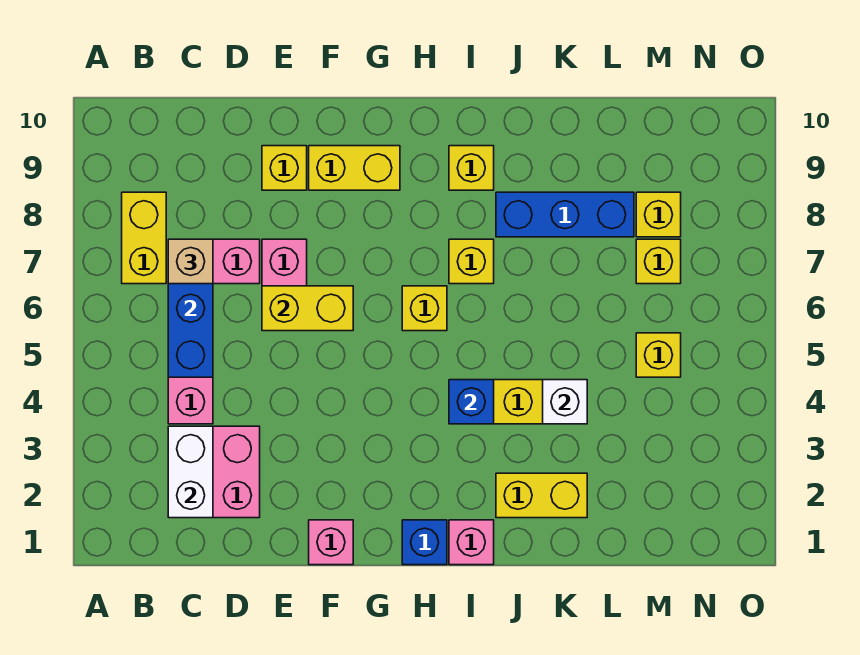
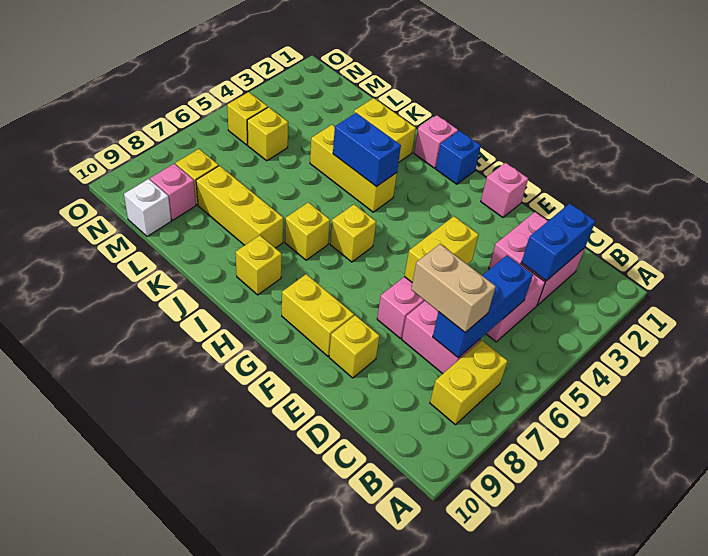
white 1x2 brick [168,426,213,518] -> blue 1x2 brick [521,203,595,281]
tan 1x1 brick [168,239,213,284] -> tan 1x2 brick [411,244,496,332]
yellow 1x2 brick [262,286,353,331] -> yellow 1x2 brick turned to [404,216,479,283]
blue 1x1 brick [449,380,494,424] -> blue 1x2 brick [333,113,401,186]
blue 1x3 brick [496,192,634,237] -> yellow 1x3 brick [196,166,283,248]
white 1x1 brick [543,380,587,424] -> white 1x1 brick moved to [124,179,171,236]
yellow 1x1 brick [636,239,681,284] -> yellow 1x1 brick moved to [227,92,268,145]
none -> pink 1x1 brick [150,164,196,220]

